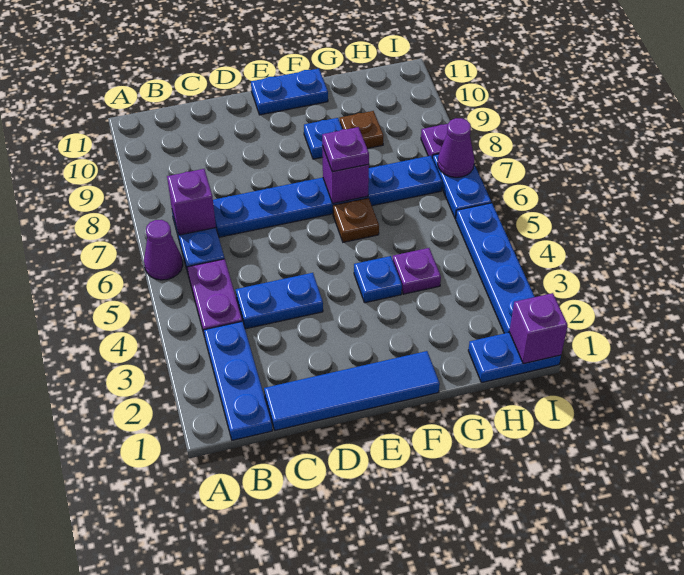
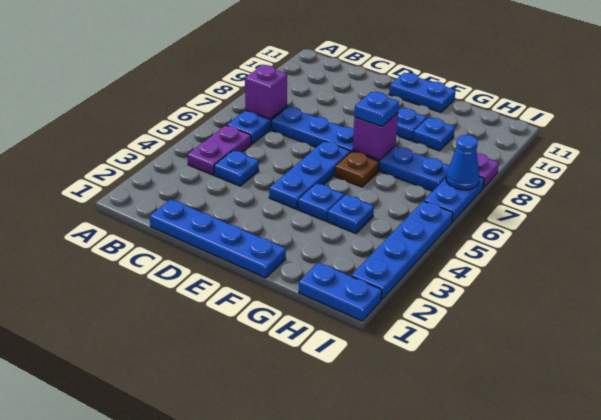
purple 1x1 cone [144,220,183,280] -> none
blue 1x3 plate [204,321,272,440] -> blue 1x3 plate moved to [269,141,351,209]
blue 1x4 tile [264,351,440,430] -> blue 1x4 plate [150,199,286,278]
blue 1x2 plate [236,273,323,329] -> blue 1x1 plate [214,150,259,186]
purple 1x1 plate [322,127,369,172] -> blue 1x1 plate [354,92,399,127]
purple 1x1 plate [393,248,441,294] -> blue 1x1 plate [327,195,374,233]
brown 1x1 plate [340,111,384,148] -> blue 1x1 plate [413,118,455,151]
purple 1x1 brick [510,293,568,364] -> none
purple 1x1 cone [438,118,474,177] -> blue 1x1 cone [446,135,479,190]

